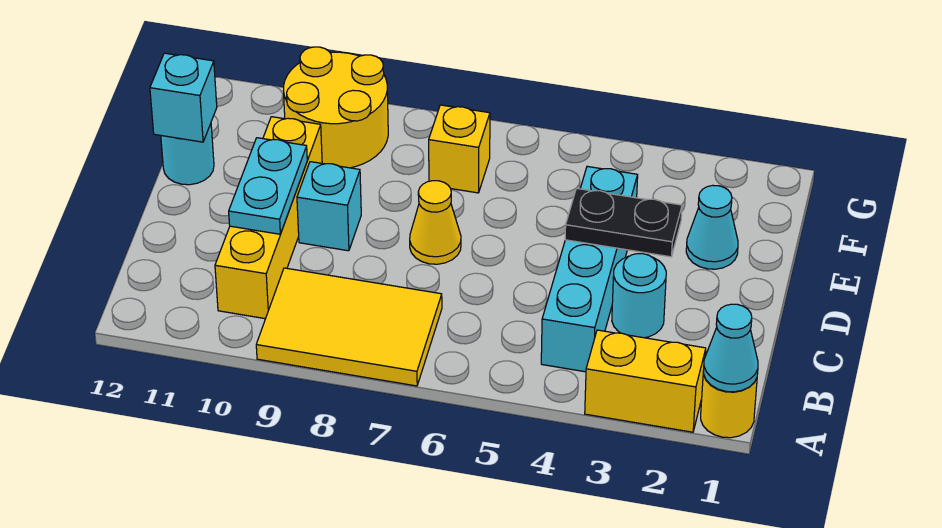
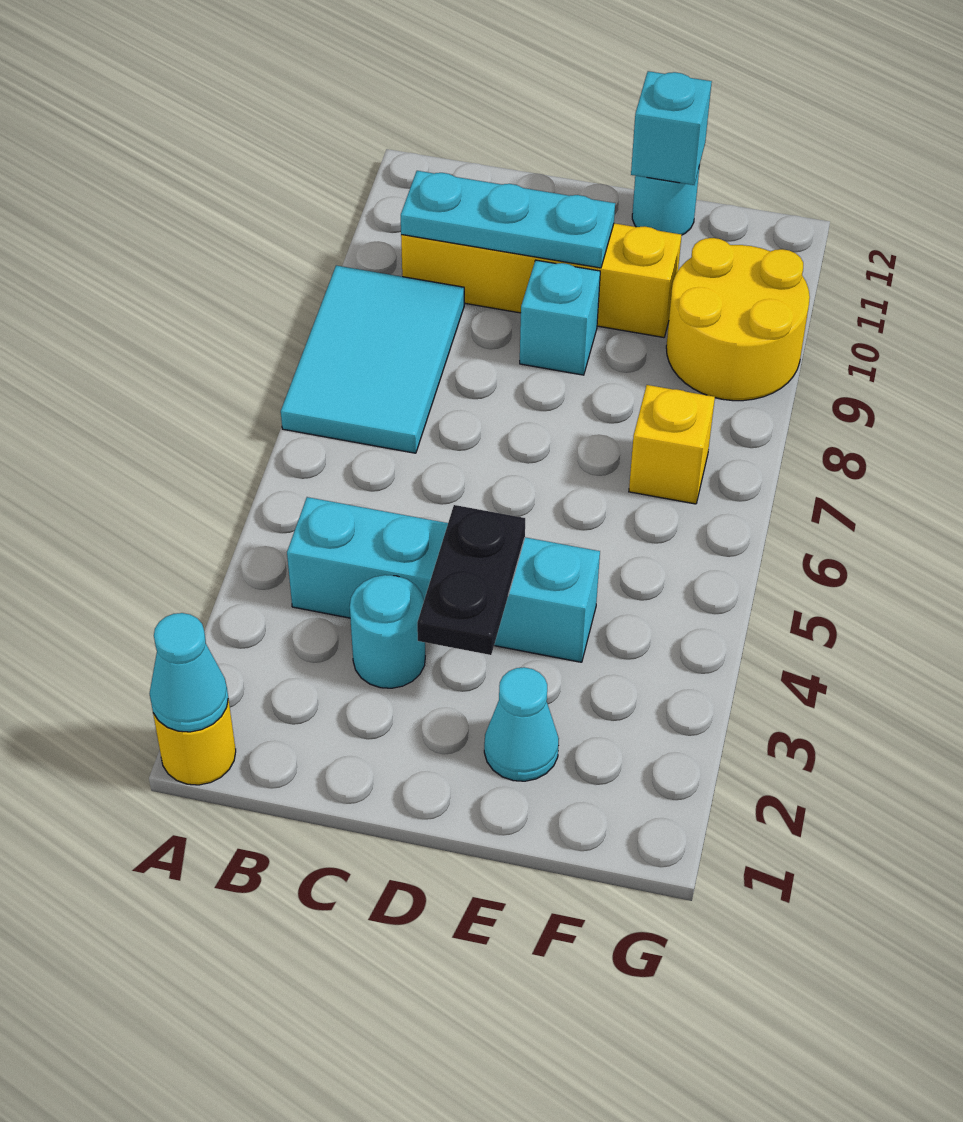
yellow 1x2 brick [585,330,706,432] -> none
yellow 2x3 tile [256,268,442,386] -> cyan 2x3 tile [281,265,464,453]
cyan 1x2 plate [229,138,307,234] -> cyan 1x3 plate [401,171,615,268]
yellow 1x1 cone [410,181,461,264] -> none

